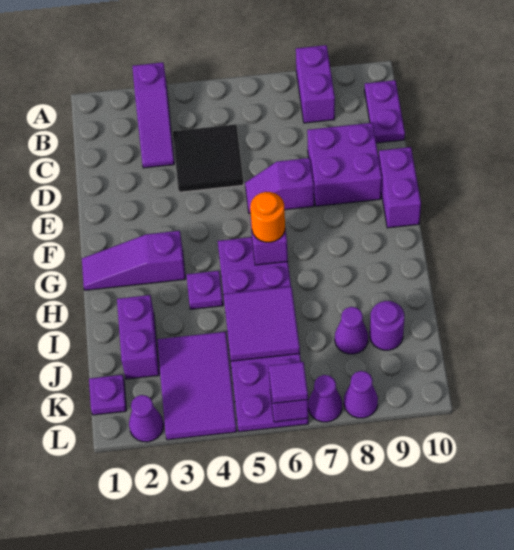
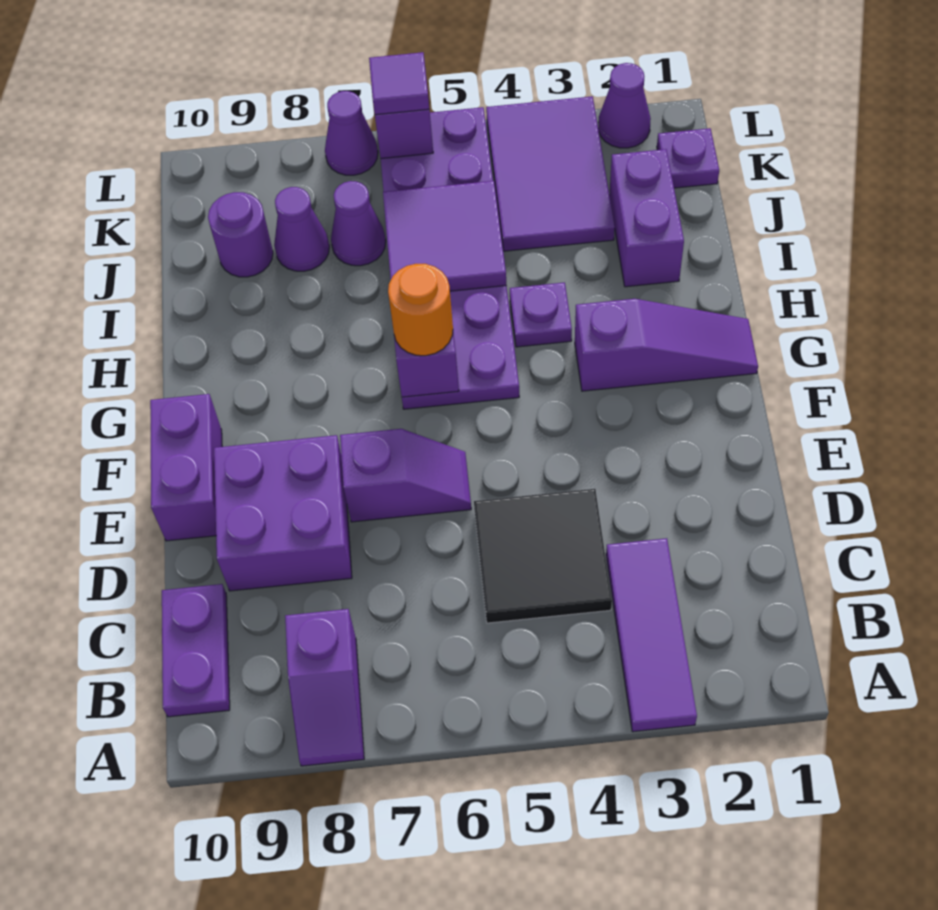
purple 1x3 slope [133,62,174,168] -> purple 1x3 tile [606,538,697,732]
purple 1x2 brick [296,45,335,123] -> purple 1x2 slope [285,609,364,766]
purple 1x1 cone [344,371,378,418] -> purple 1x1 cone moved to [331,181,386,266]

